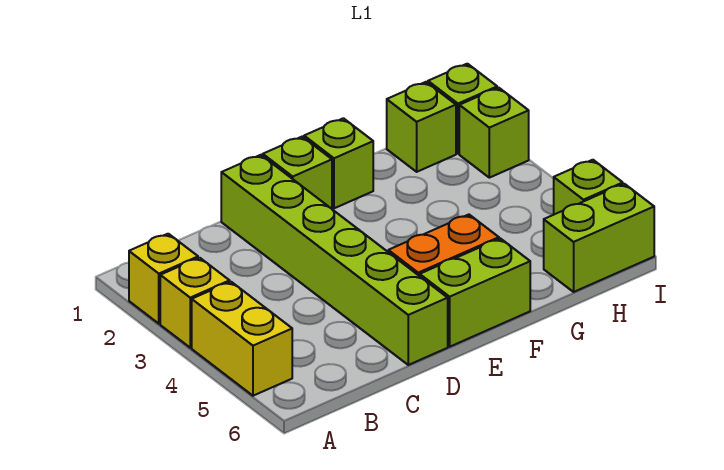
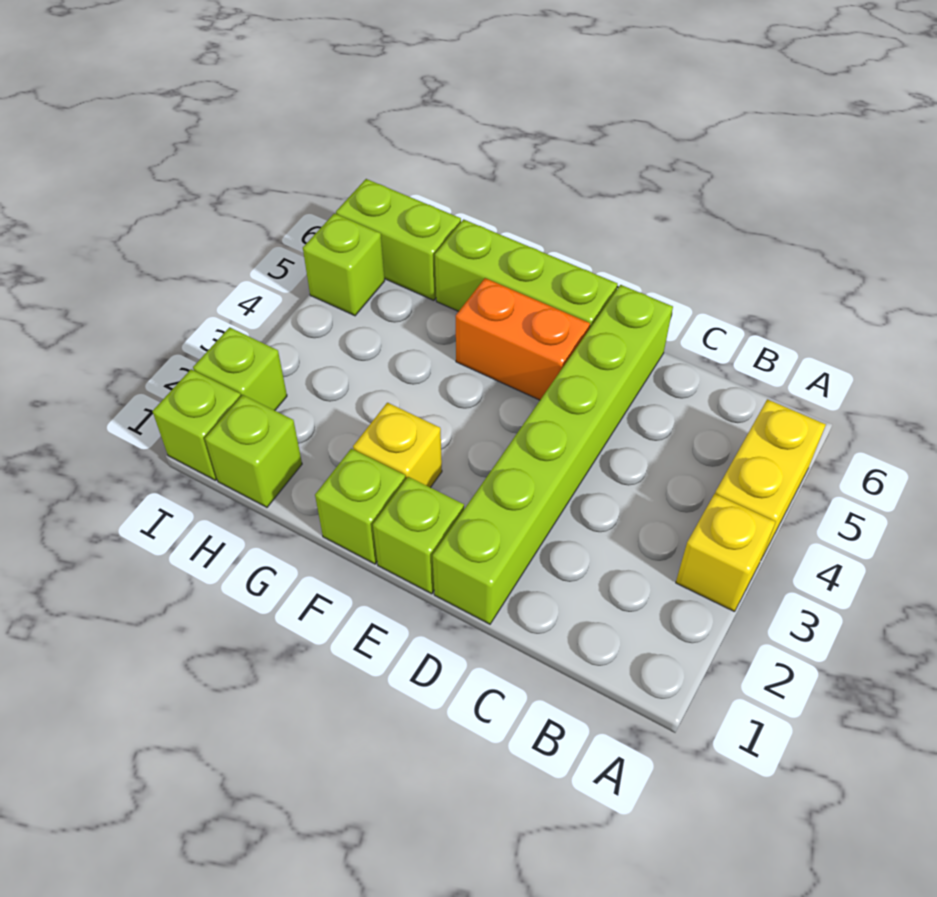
yellow 1x1 brick [129,234,198,324] -> yellow 1x1 brick moved to [353,403,442,488]
lime 1x2 brick [420,238,530,347] -> lime 1x3 brick [435,219,618,328]

